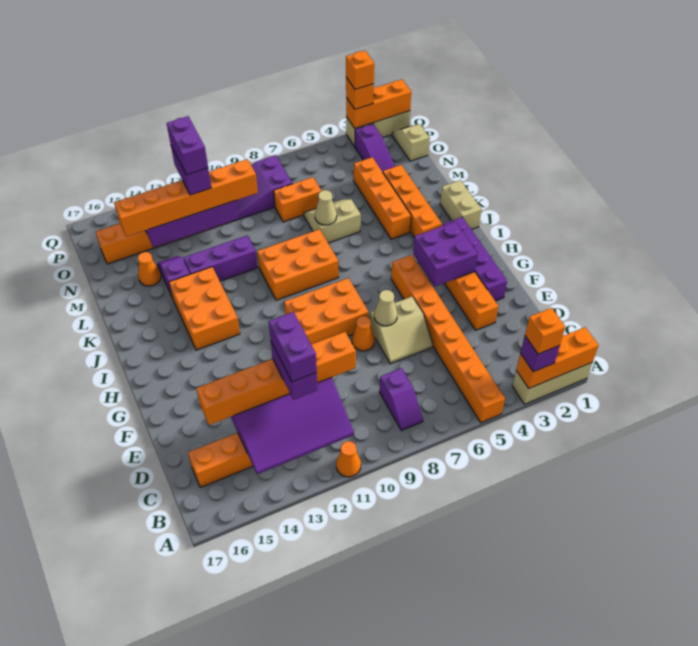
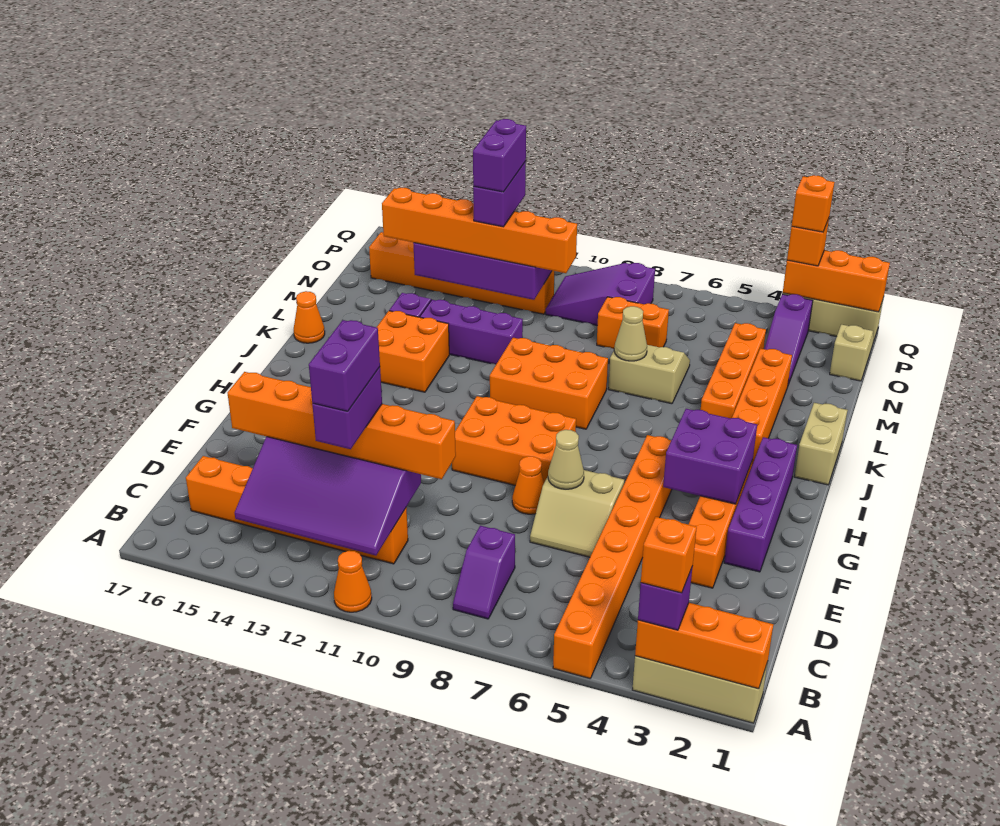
orange 2x3 brick [169,267,240,350] -> orange 2x2 brick [377,311,449,392]
orange 1x1 cone [138,252,161,286] -> orange 1x1 cone moved to [294,291,325,343]

